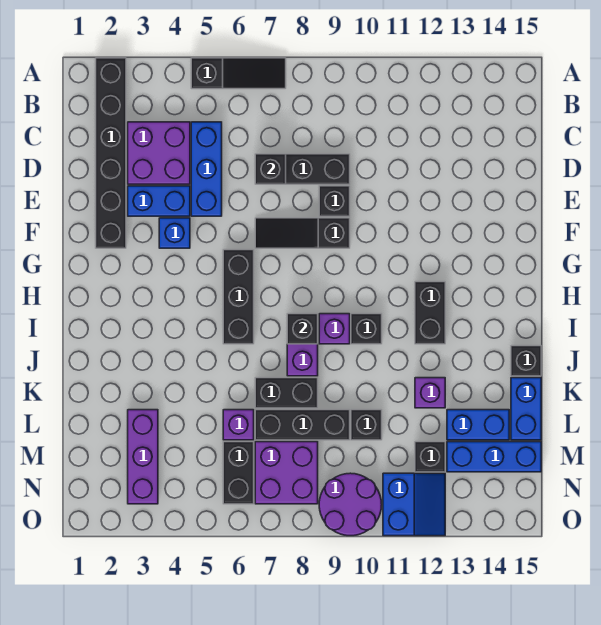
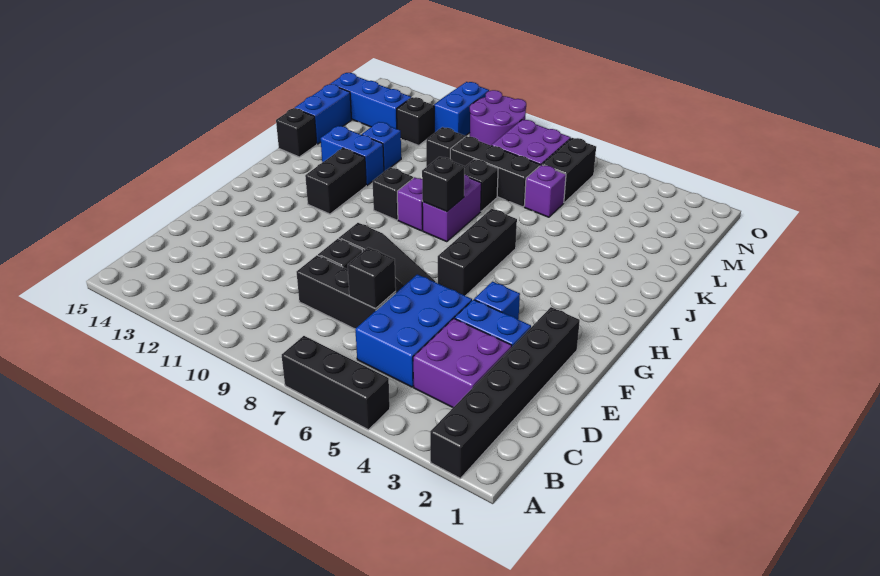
black 1x3 slope [191,58,286,89] -> black 1x3 brick [282,336,390,430]
blue 1x3 brick [191,122,222,216] -> blue 2x3 brick [355,274,472,387]
black 1x2 brick [255,378,318,408] -> black 1x1 brick [464,159,498,211]
purple 1x1 brick [415,378,445,408] -> blue 1x1 brick [362,122,401,172]
purple 1x3 brick [128,410,158,504] -> none
blue 1x2 brick [447,410,509,440] -> blue 1x2 brick moved to [321,126,384,185]

